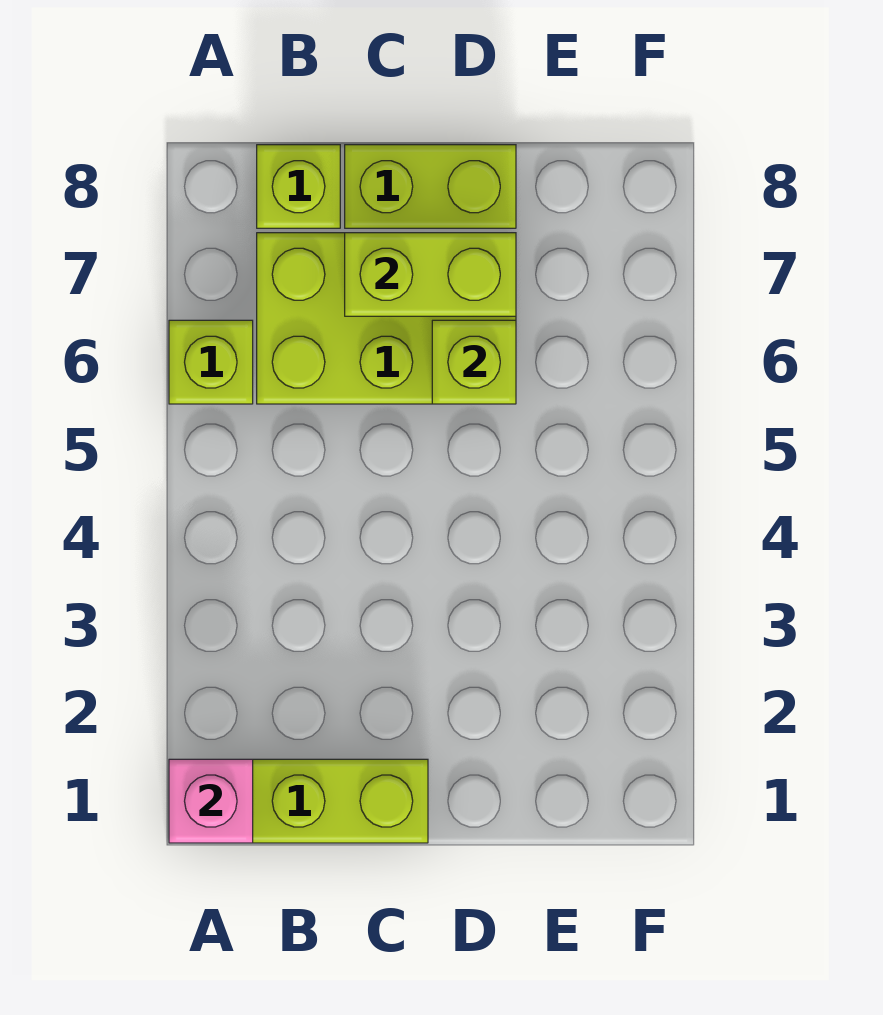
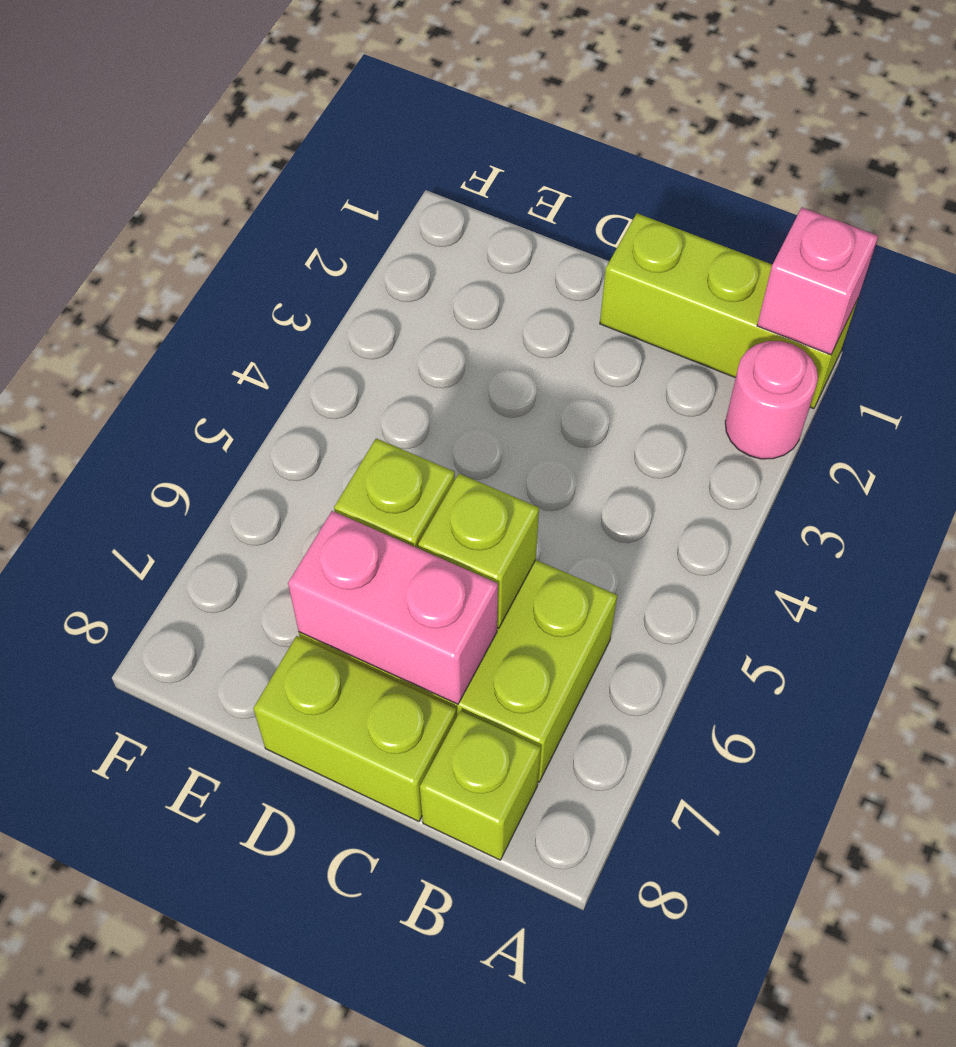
none -> pink 1x1 round brick [725,341,818,459]
lime 1x1 brick [169,320,253,404] -> lime 1x1 brick moved to [418,474,539,628]
lime 1x2 brick [345,233,516,316] -> pink 1x2 brick [288,511,498,704]

